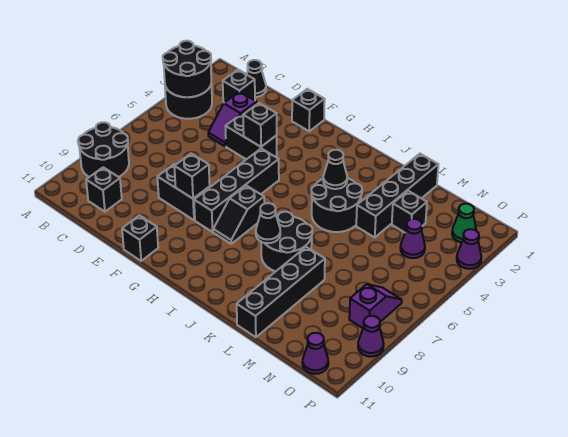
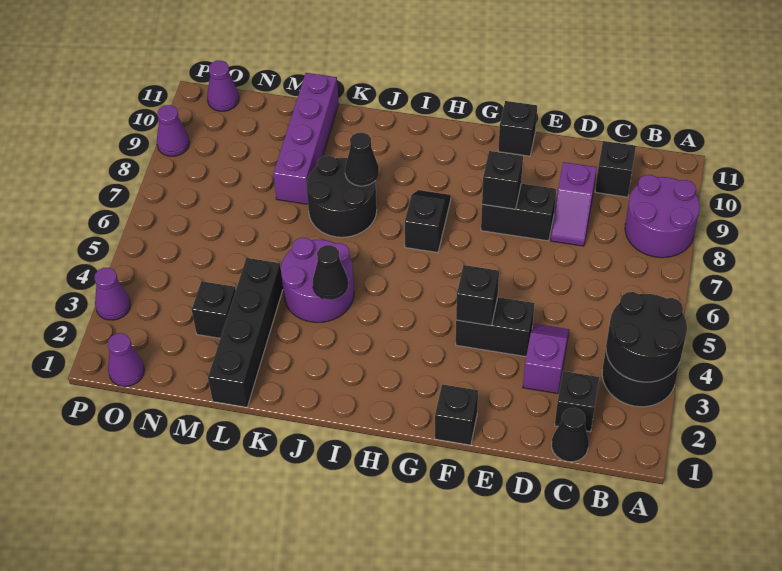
black 2x2 round brick [78,122,129,177] -> purple 2x2 round brick [625,175,700,258]
black 1x4 brick [194,149,279,232] -> none
black 2x2 round brick [311,178,362,232] -> purple 2x2 round brick [281,238,354,323]
black 1x4 brick [237,247,325,337] -> purple 1x4 brick [273,73,339,204]
purple 1x1 cone [400,219,425,258] -> purple 1x1 cone moved to [108,333,144,386]
green 1x1 cone [452,204,476,242] -> none
purple 1x2 slope [349,284,402,328] -> purple 1x2 slope moved to [551,162,597,246]

